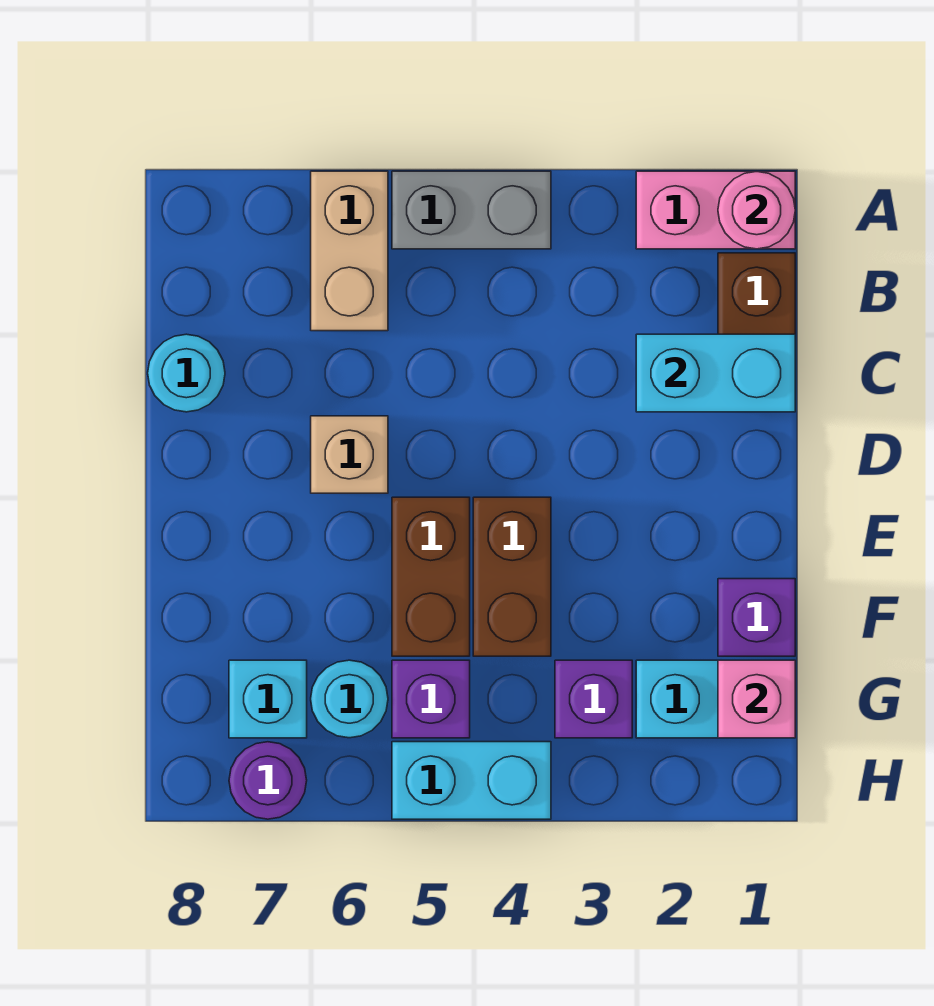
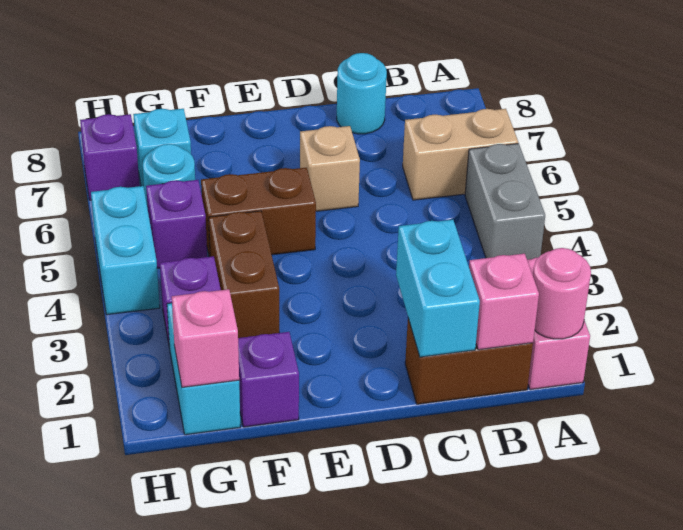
none -> pink 1x1 brick [469,254,539,350]
brown 1x2 brick [473,497,551,656] -> brown 1x2 brick turned to [209,211,279,338]
purple 1x1 round brick [229,742,307,819] -> purple 1x1 brick [80,114,139,200]

